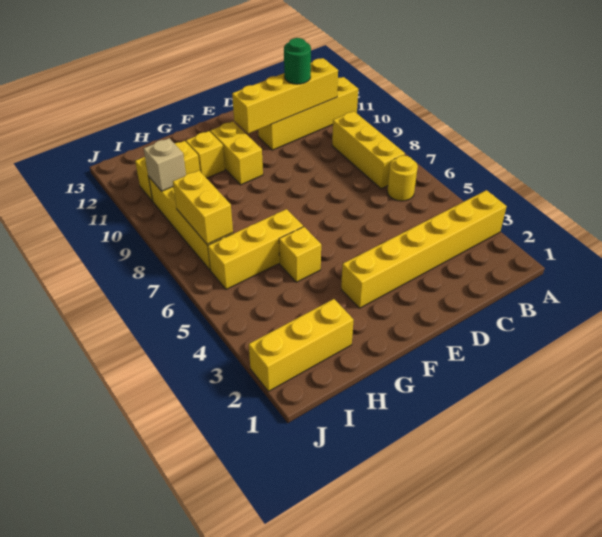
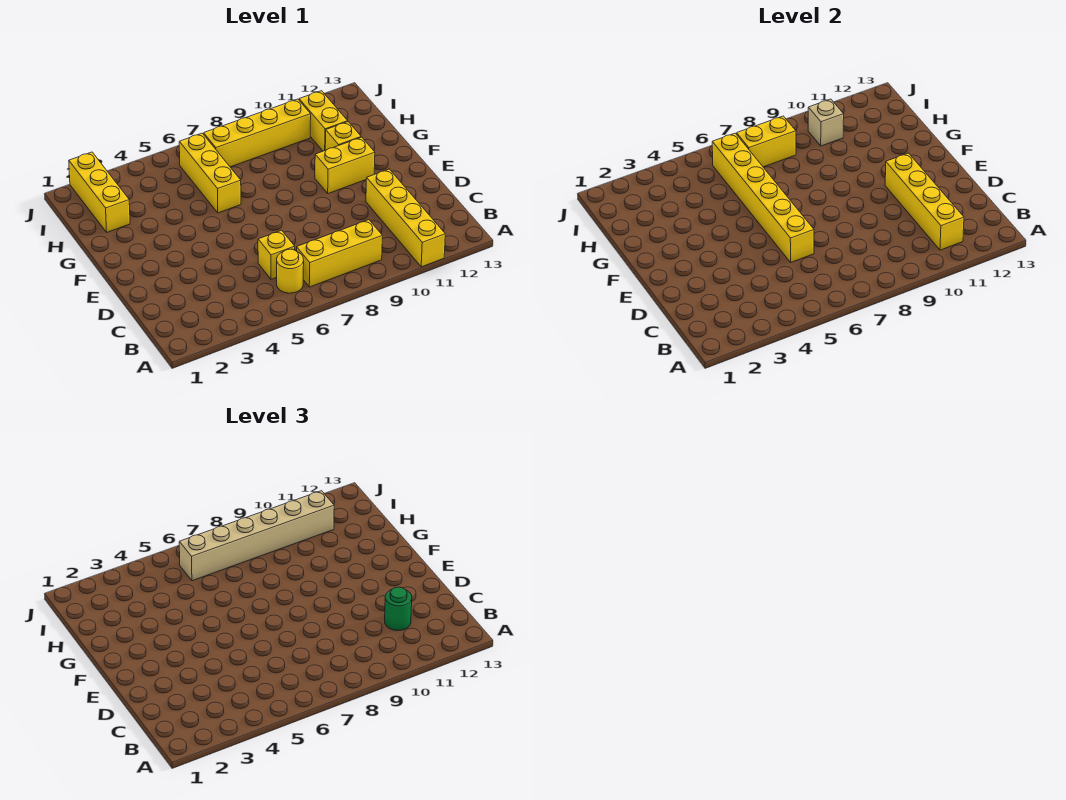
yellow 1x6 brick [341,190,507,308] -> yellow 1x6 brick moved to [712,133,814,262]
yellow 1x1 brick [279,227,321,282] -> yellow 1x1 brick moved to [258,230,295,279]
none -> tan 1x6 brick [179,491,334,581]

